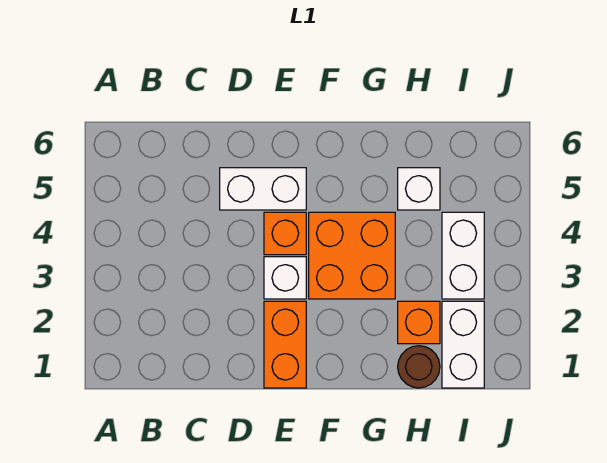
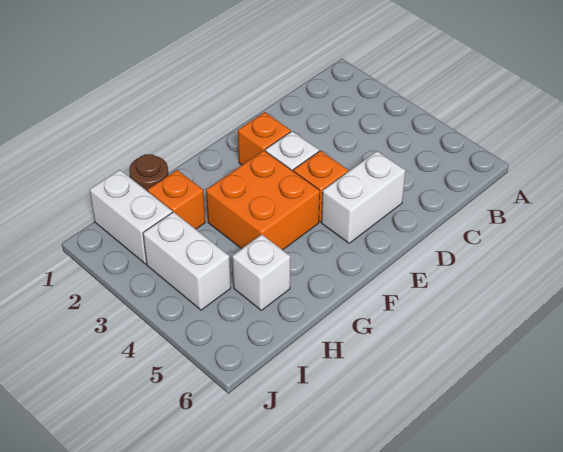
orange 1x2 brick [264,301,306,388] -> orange 1x1 brick [238,112,291,165]

